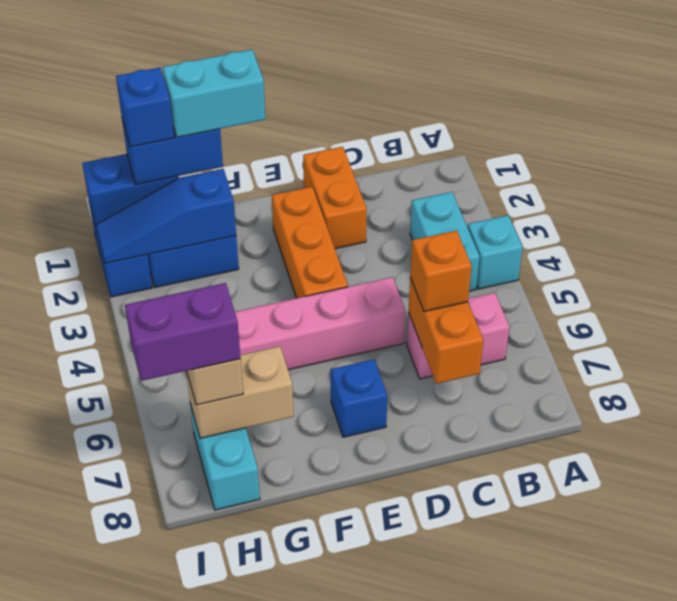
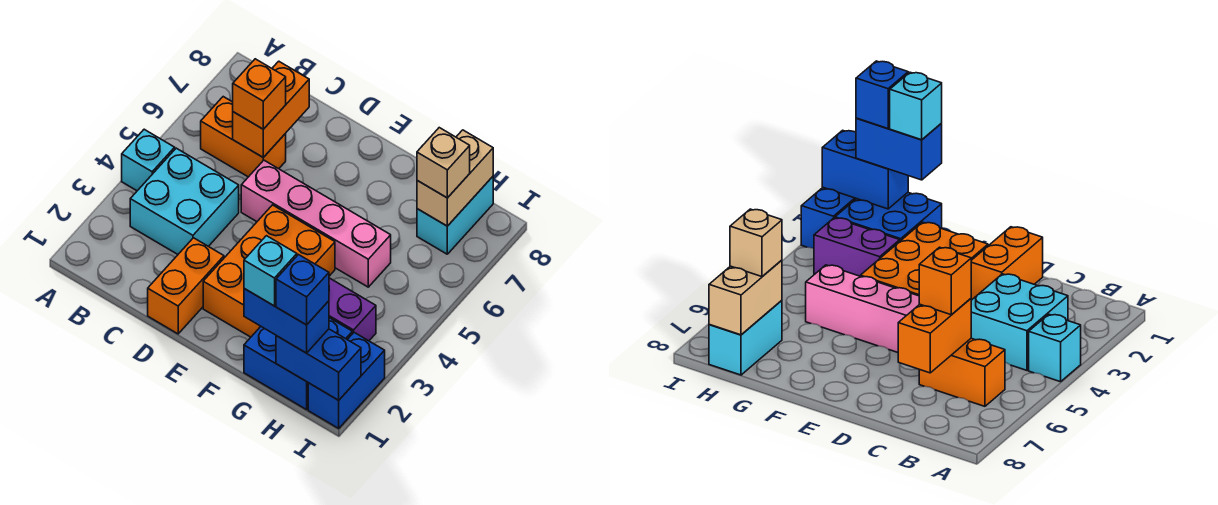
cyan 1x2 brick [410,192,480,291] -> cyan 2x2 brick [130,148,239,254]
pink 1x2 brick [407,293,509,379] -> orange 1x2 brick [201,97,286,177]
orange 1x3 brick [272,187,348,298] -> orange 2x3 brick [203,205,335,337]
blue 1x1 brick [331,359,387,437] -> none
cyan 1x2 brick [163,49,265,137] -> cyan 1x1 brick [244,236,297,306]
blue 1x3 slope [96,169,236,263] -> none
tan 1x2 brick [186,346,294,438] -> tan 1x2 brick turned to [417,130,493,226]
purple 1x2 brick [125,283,241,381] -> purple 1x2 brick moved to [329,278,376,341]

